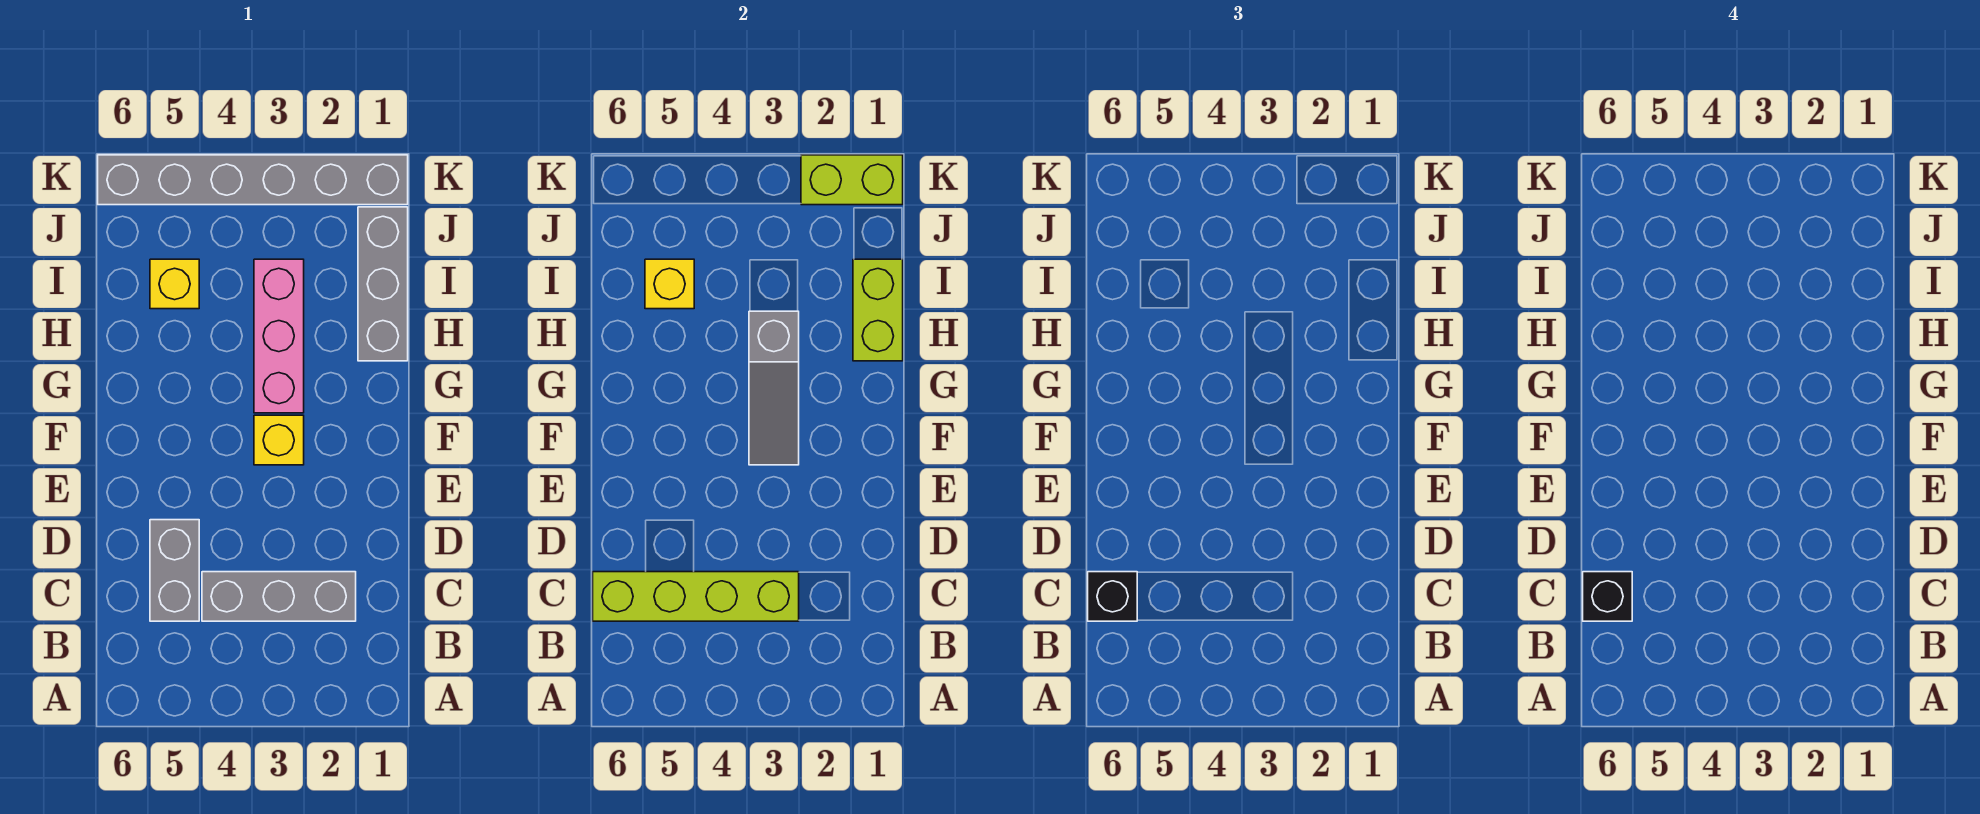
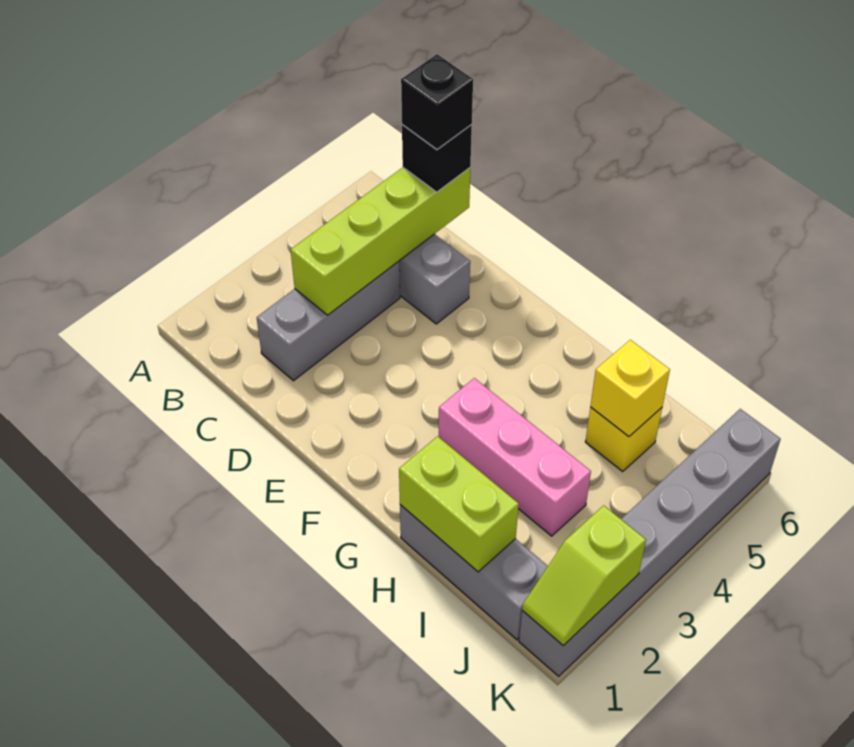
yellow 1x1 brick [254,415,304,465] -> none
grey 1x3 slope [749,311,799,465] -> none
lime 1x2 brick [801,155,903,205] -> lime 1x2 slope [522,505,646,646]

